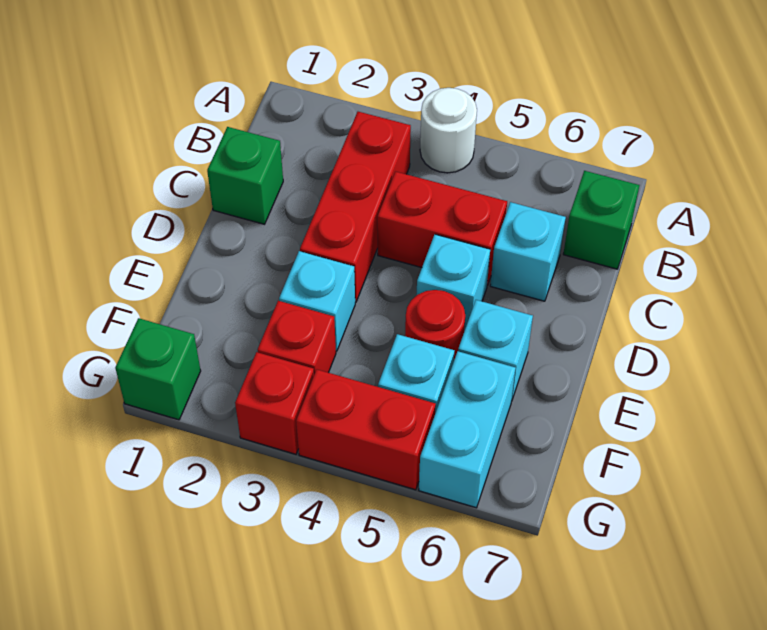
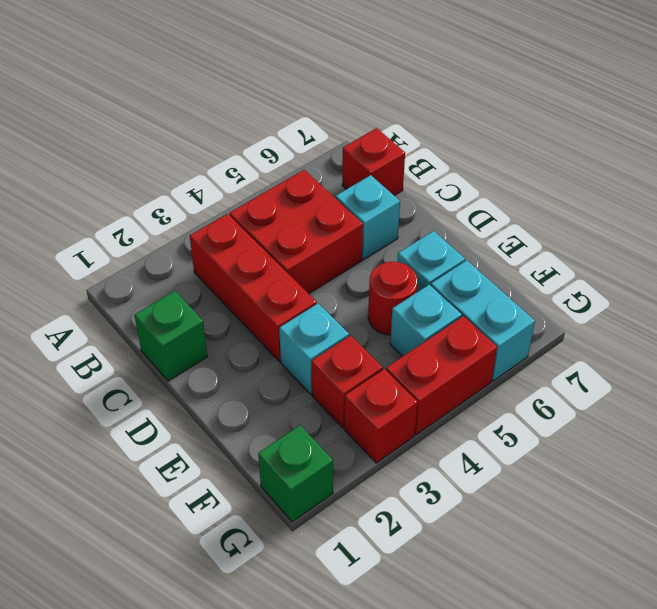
white 1x1 round brick [420,88,477,173] -> none
green 1x1 brick [563,171,639,269] -> red 1x1 brick [342,128,405,196]
red 1x2 brick [377,172,507,285] -> red 2x2 brick [230,170,363,294]
cyan 1x1 brick [417,234,490,331] -> none

